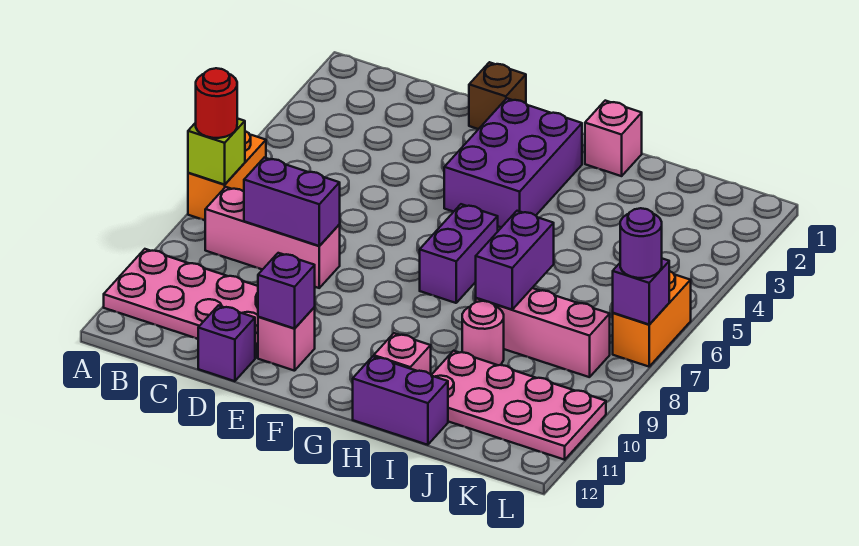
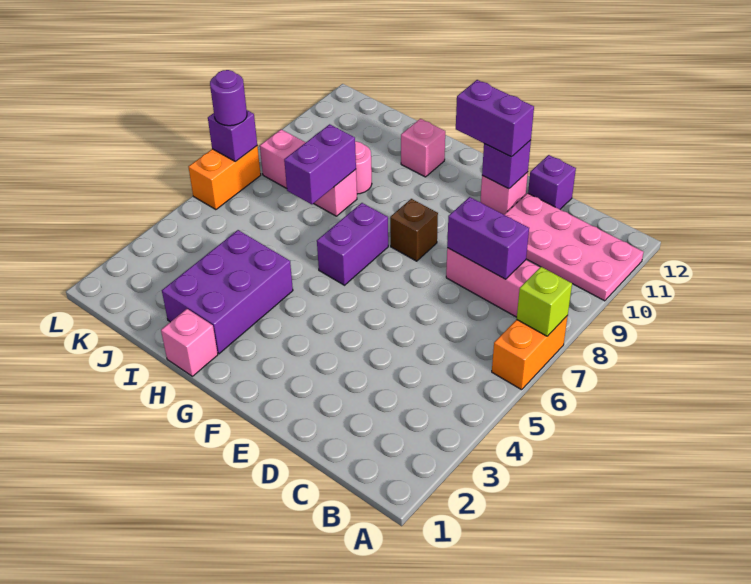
red 1x1 round brick [196,68,237,138] -> none
brown 1x1 brick [469,62,526,129] -> brown 1x1 brick moved to [390,199,438,261]
purple 2x3 brick [444,98,582,227] -> purple 2x3 brick moved to [162,230,293,354]
purple 1x2 brick [353,356,448,445] -> purple 1x2 brick moved to [456,80,534,157]
pink 2x4 plate [431,351,606,460] -> none

